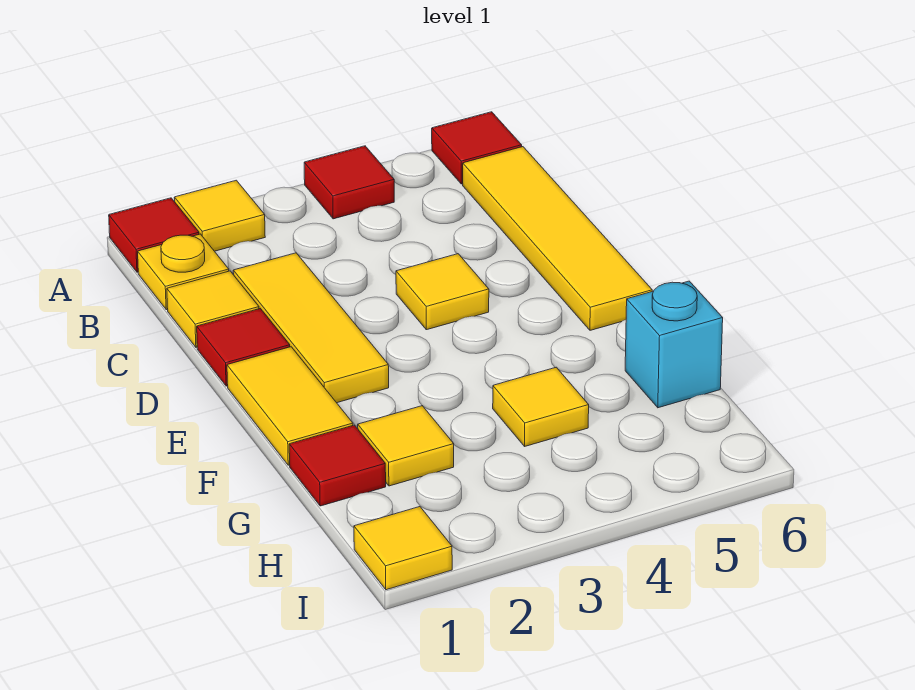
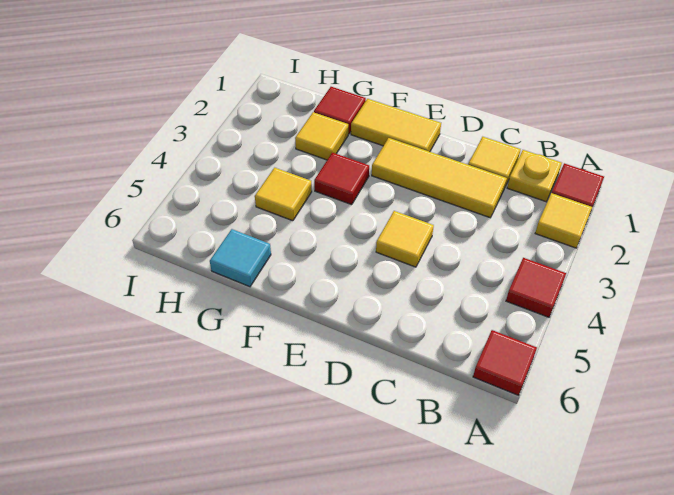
yellow 1x4 tile [463,147,652,330] -> none
red 1x1 tile [197,309,290,386] -> red 1x1 tile moved to [314,153,369,205]
cyan 1x1 brick [625,281,723,408] -> cyan 1x1 tile [210,229,271,287]
yellow 1x1 tile [354,507,452,590] -> none

